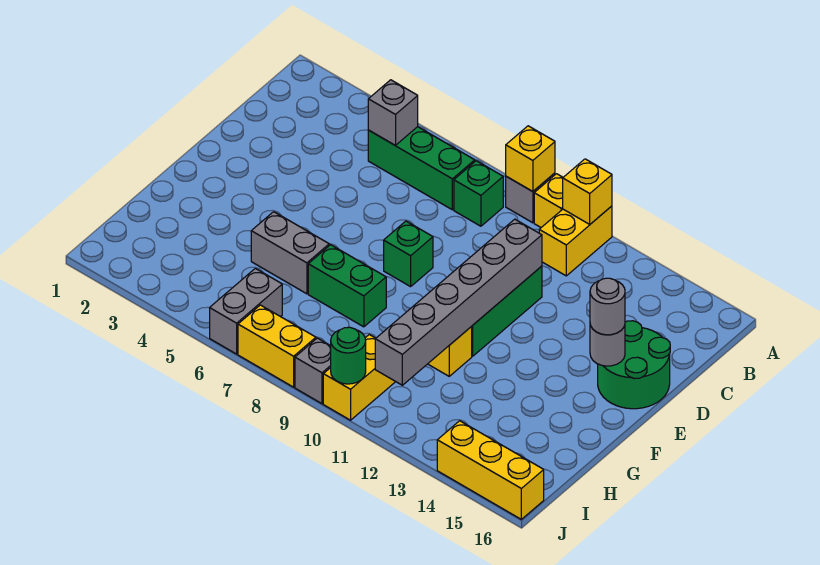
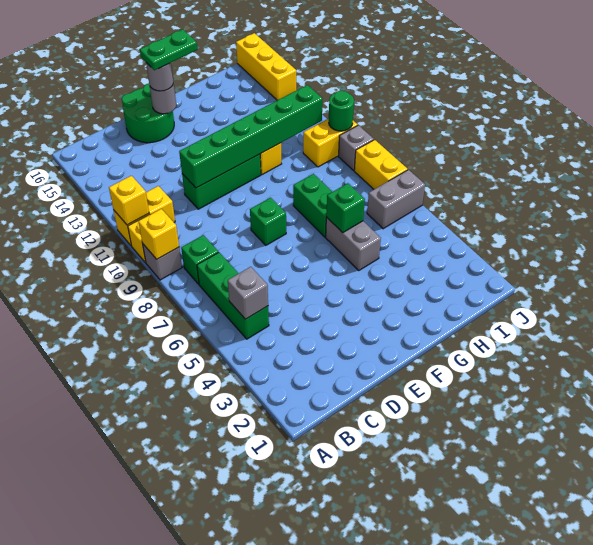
grey 1x6 brick [375,219,542,385] -> green 1x6 brick [179,85,323,188]
none -> green 1x2 plate [140,29,197,70]
none -> green 1x1 brick [326,183,365,233]

